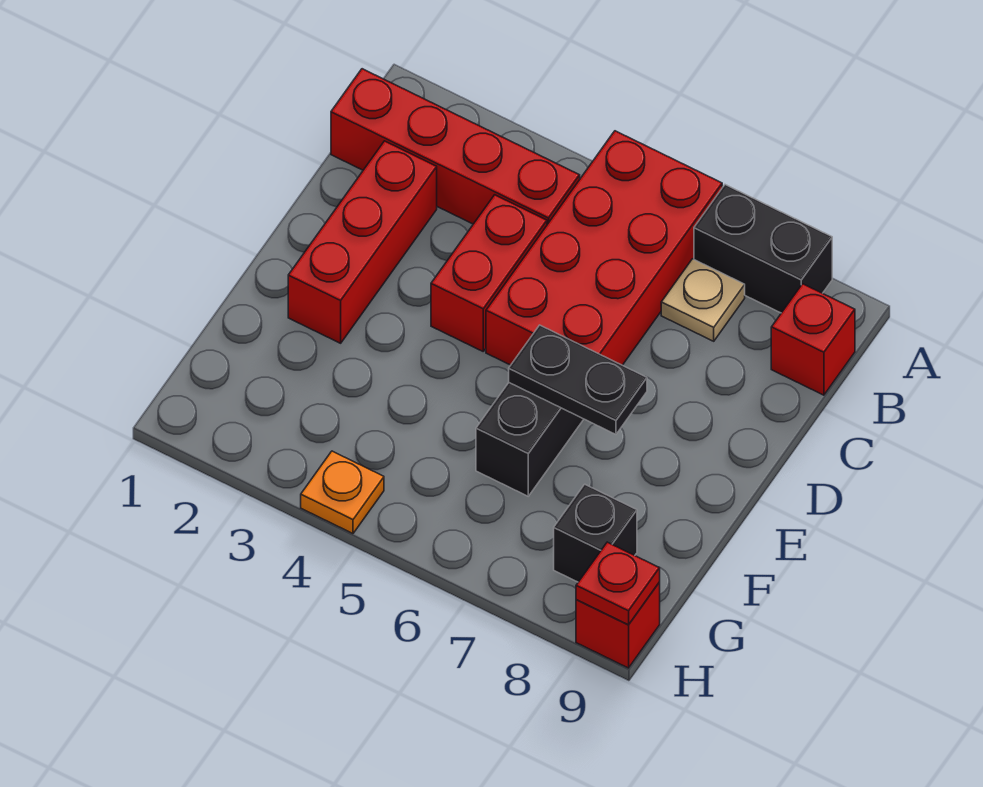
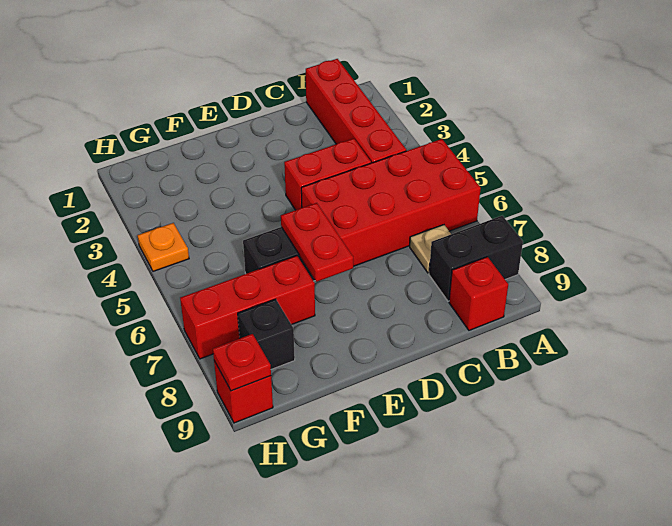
black 1x2 brick [694,185,832,313] -> black 1x2 brick turned to [429,216,523,301]
red 1x3 brick [288,141,437,343] -> red 1x3 brick moved to [180,256,315,359]
black 1x2 plate [509,325,647,434] -> red 1x2 plate [281,203,353,282]

